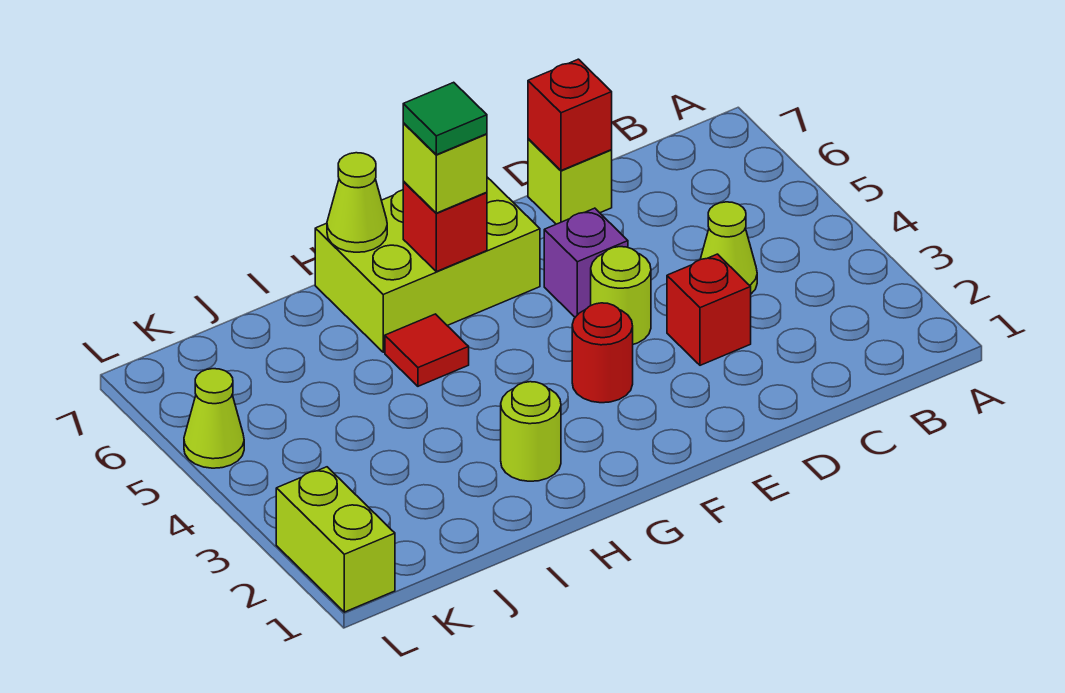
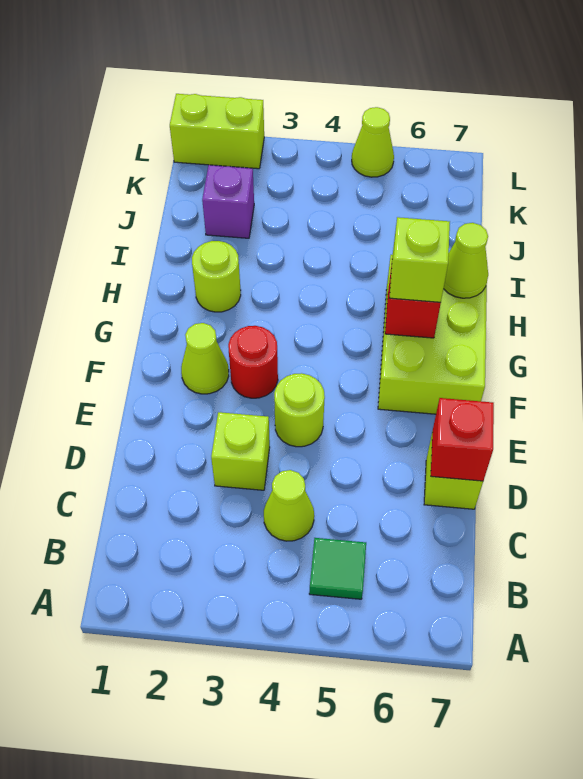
red 1x1 brick [667,254,751,365] -> lime 1x1 brick [211,412,270,490]
purple 1x1 brick [544,208,628,317] -> purple 1x1 brick moved to [202,165,254,238]
none -> lime 1x1 cone [181,323,229,394]
green 1x1 tile [403,82,487,155] -> green 1x1 tile moved to [309,538,366,599]
red 1x1 tile [385,314,469,386] -> none

